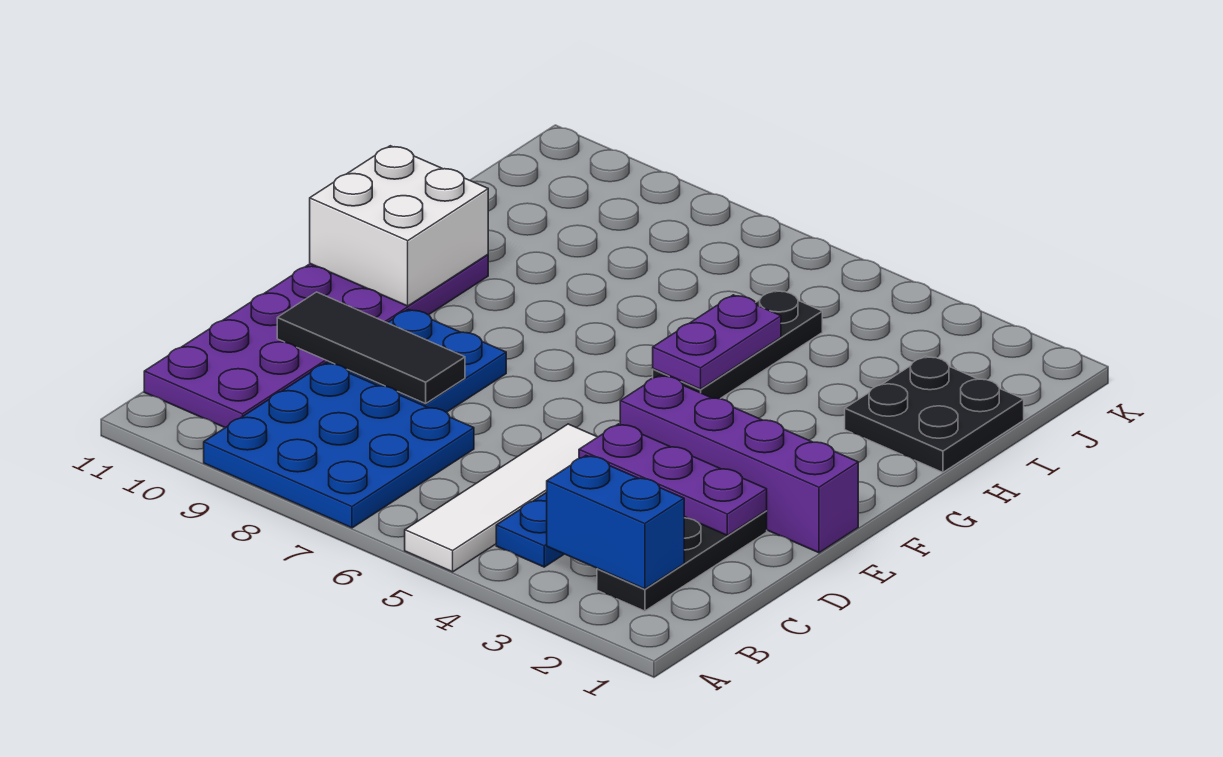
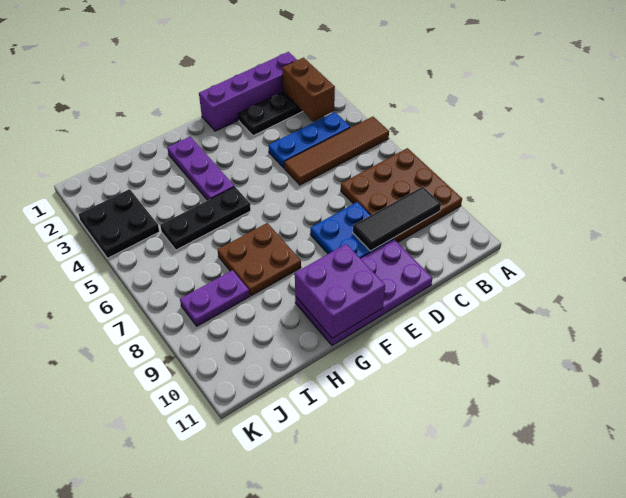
white 1x4 tile [405,424,597,572] -> brown 1x4 tile [284,117,389,185]
blue 3x3 plate [204,363,474,528] -> brown 3x3 plate [341,148,462,242]
blue 1x2 brick [547,456,684,589] -> brown 1x2 brick [282,58,335,121]
purple 2x6 plate [144,255,488,428] -> purple 2x4 plate [295,239,432,345]
purple 1x3 plate [579,424,767,535] -> purple 1x3 plate moved to [167,137,234,200]
black 1x3 tile [277,292,465,404] -> black 1x3 tile turned to [353,187,441,251]
purple 1x4 brick [620,375,858,553] -> purple 1x4 brick turned to [199,52,297,131]
white 2x2 brick [310,146,488,306] -> purple 2x2 brick [295,244,385,338]
purple 1x2 plate [653,295,781,389] -> purple 1x2 plate moved to [180,270,250,326]
none -> brown 2x2 plate [218,223,301,296]
black 2x2 plate [845,356,1024,472] -> black 2x2 plate moved to [79,189,159,258]

